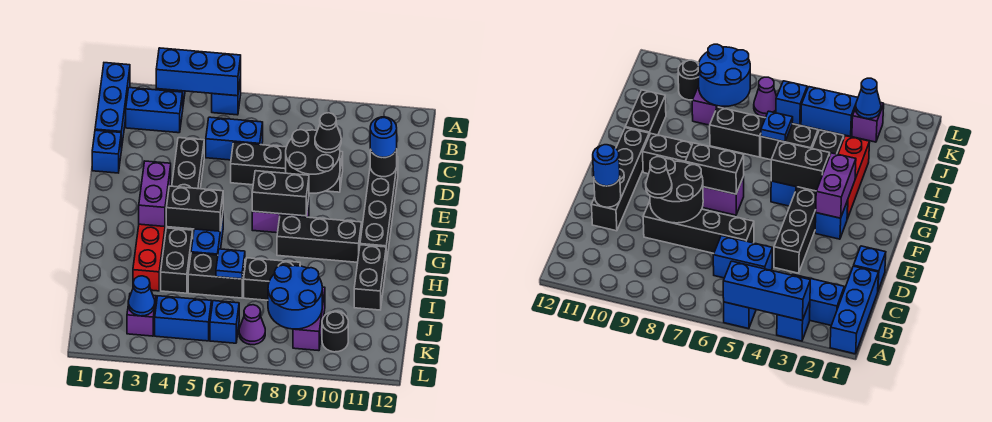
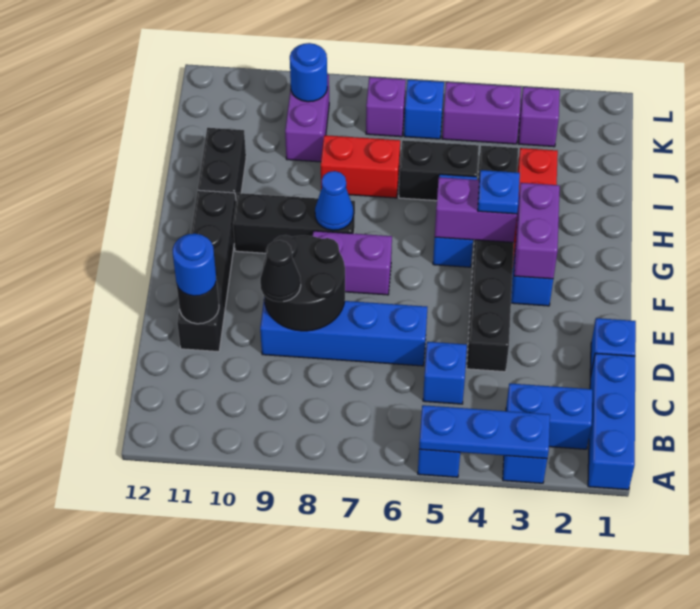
blue 1x3 brick [156,48,241,96] -> blue 1x3 plate [419,405,550,459]
blue 1x2 brick [206,117,263,160] -> blue 1x1 brick [423,342,467,404]
black 1x4 brick [231,142,343,192] -> blue 1x4 brick [260,301,427,366]
black 1x2 brick [252,171,309,216] -> none
black 1x2 brick [166,186,223,231] -> purple 1x2 brick [435,177,517,242]
blue 1x1 plate [216,249,245,279] -> blue 1x1 plate moved to [478,170,520,214]
black 1x2 brick [244,258,300,300] -> red 1x2 brick [321,135,400,198]
blue 2x2 round brick [268,265,322,329] -> blue 1x1 round brick [290,43,327,102]
blue 1x1 cone [128,276,155,316] -> blue 1x1 cone moved to [315,171,353,230]
blue 1x2 brick [155,296,212,341] -> purple 1x2 brick [442,82,521,144]
purple 1x1 cone [239,305,265,345] -> purple 1x1 brick [366,77,406,137]
black 1x1 round brick [322,311,348,352] -> none

